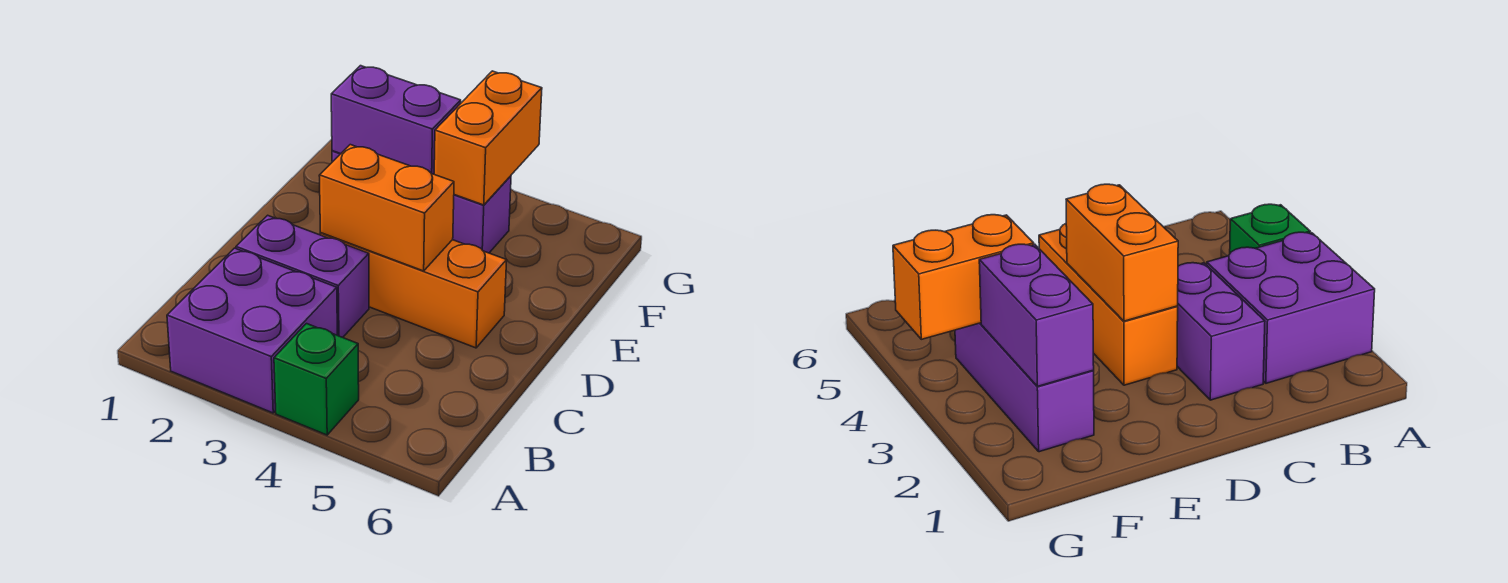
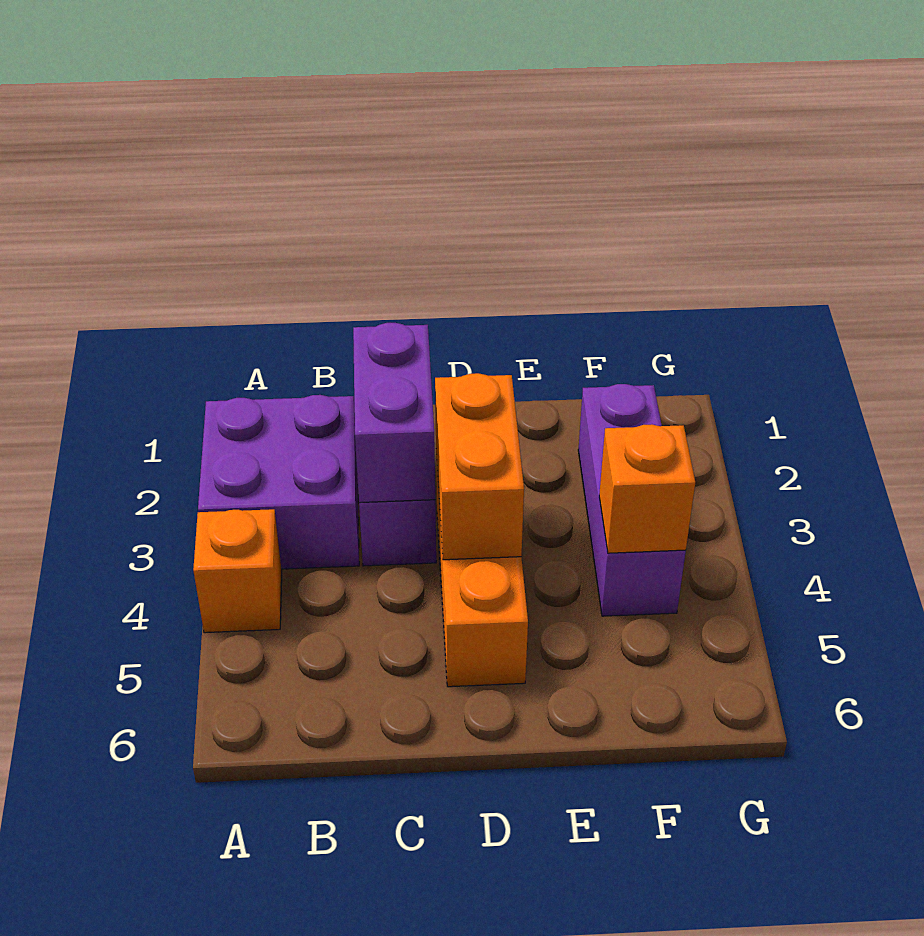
green 1x1 brick [274,324,359,435] -> orange 1x1 brick [193,509,282,633]
purple 1x2 brick [331,66,461,174] -> purple 1x2 brick moved to [353,323,435,503]
orange 1x2 brick [434,71,542,205] -> orange 1x1 brick [599,424,695,553]

